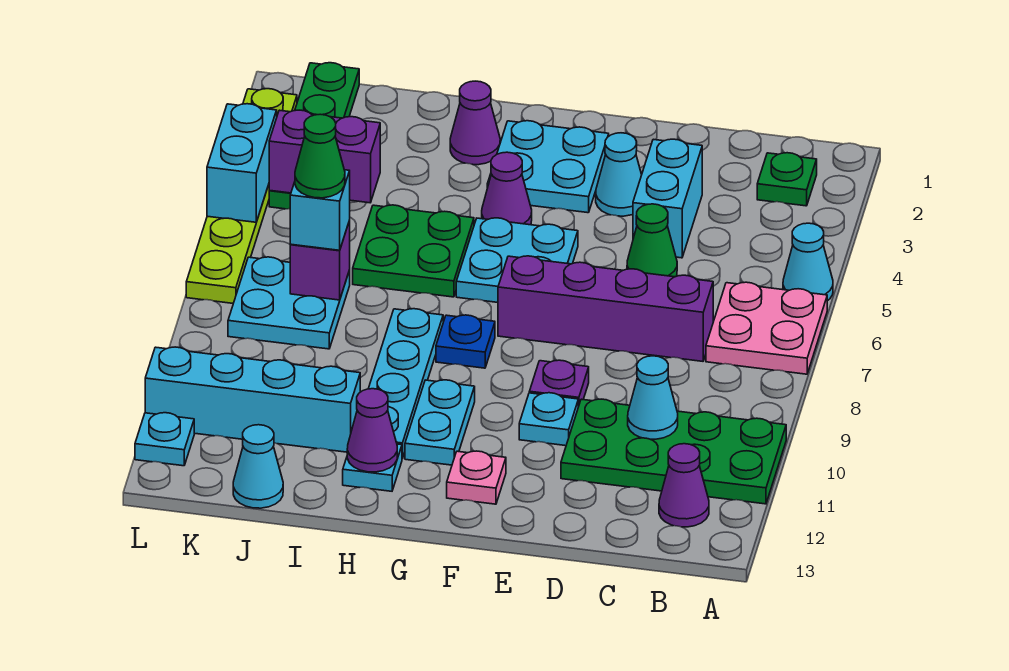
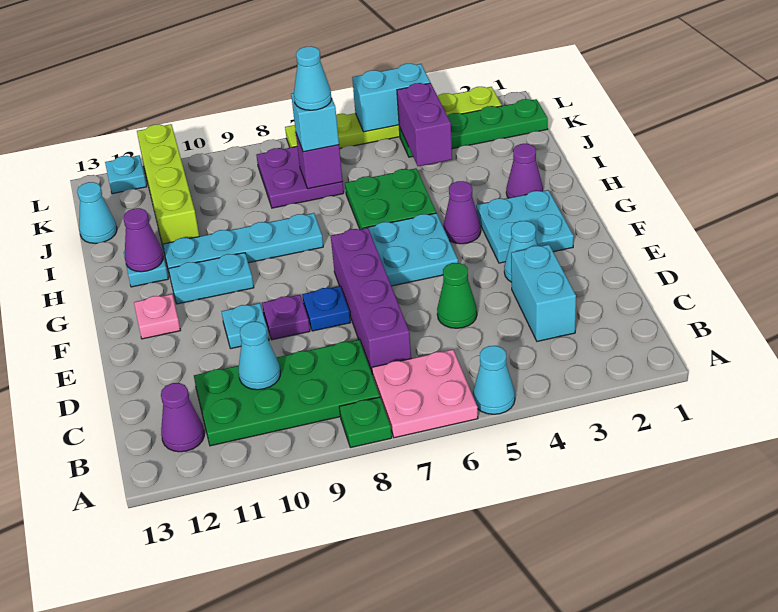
green 2x4 plate [561,399,786,504] -> green 2x4 plate turned to [194,340,380,446]
green 1x1 plate [757,153,817,206] -> green 1x1 plate moved to [339,397,392,448]
cyan 1x2 brick [633,139,702,258] -> cyan 1x2 brick turned to [511,245,576,341]
blue 1x1 plate [436,315,495,368] -> blue 1x1 plate moved to [302,286,350,331]
cyan 1x4 brick [145,347,360,452] -> lime 1x4 brick [137,124,199,245]
cyan 2x2 plate [228,257,350,349] -> purple 2x2 plate [256,146,344,208]
green 1x1 cone [295,114,345,198] -> cyan 1x1 cone [294,46,332,110]

